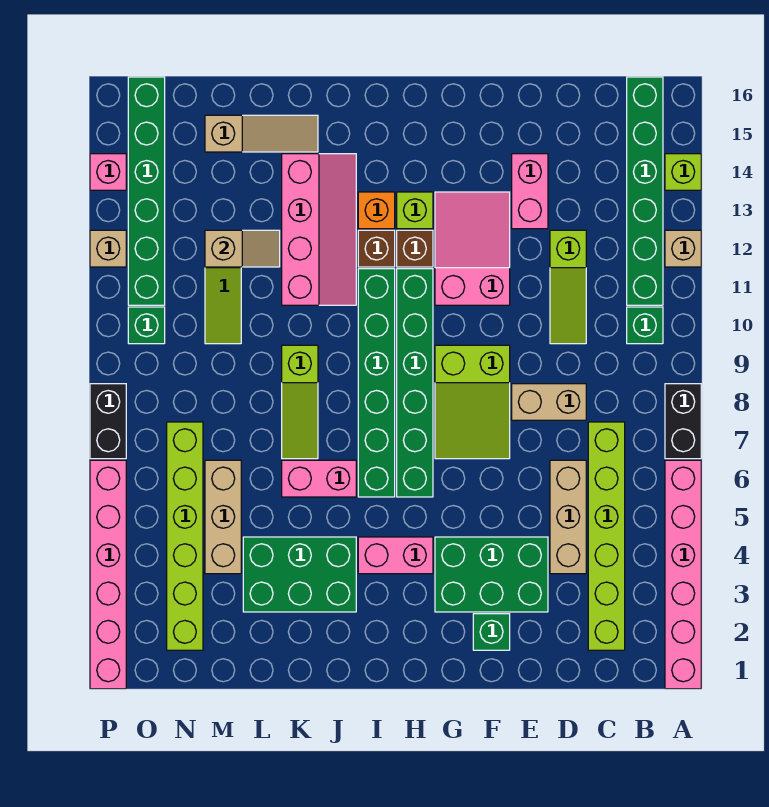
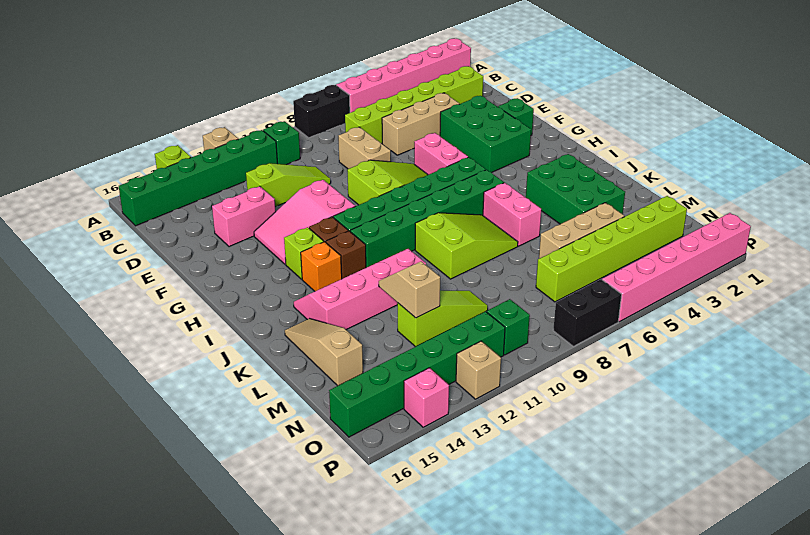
pink 1x2 brick [358,537,433,574] -> pink 1x2 brick moved to [414,133,468,175]
lime 1x3 slope [282,345,318,459] -> lime 2x3 slope [415,213,518,279]

